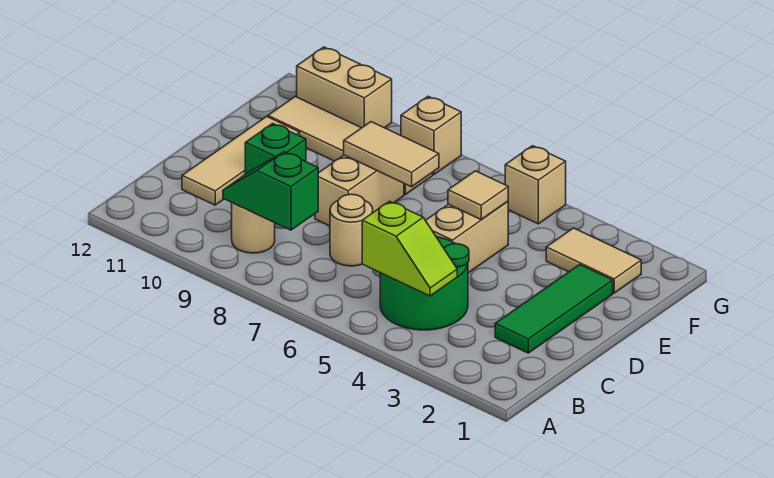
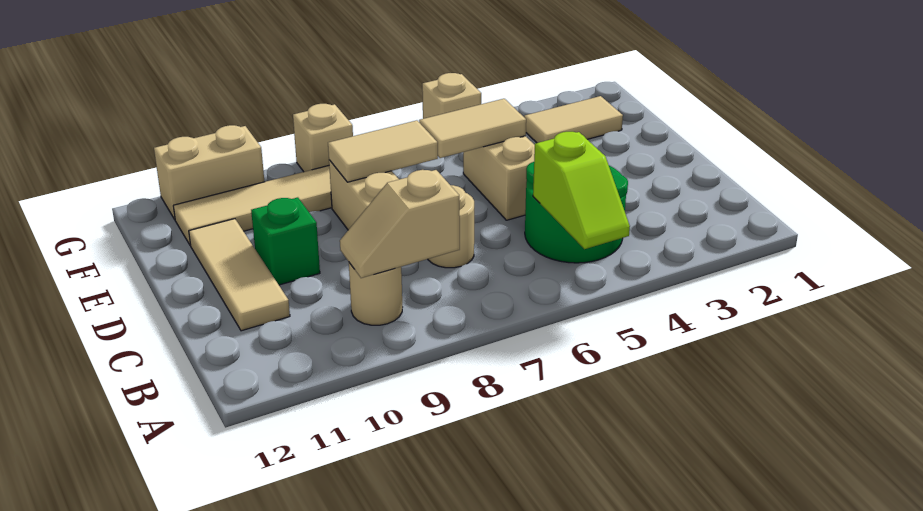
lime 1x2 slope [362,201,457,296] -> lime 1x2 slope turned to [533,132,630,249]
green 1x2 slope [223,152,318,230] -> tan 1x2 slope [340,170,460,278]
green 1x3 tile [495,264,613,353] -> none
tan 1x1 tile [448,171,508,220] -> tan 1x2 tile [419,99,526,158]

